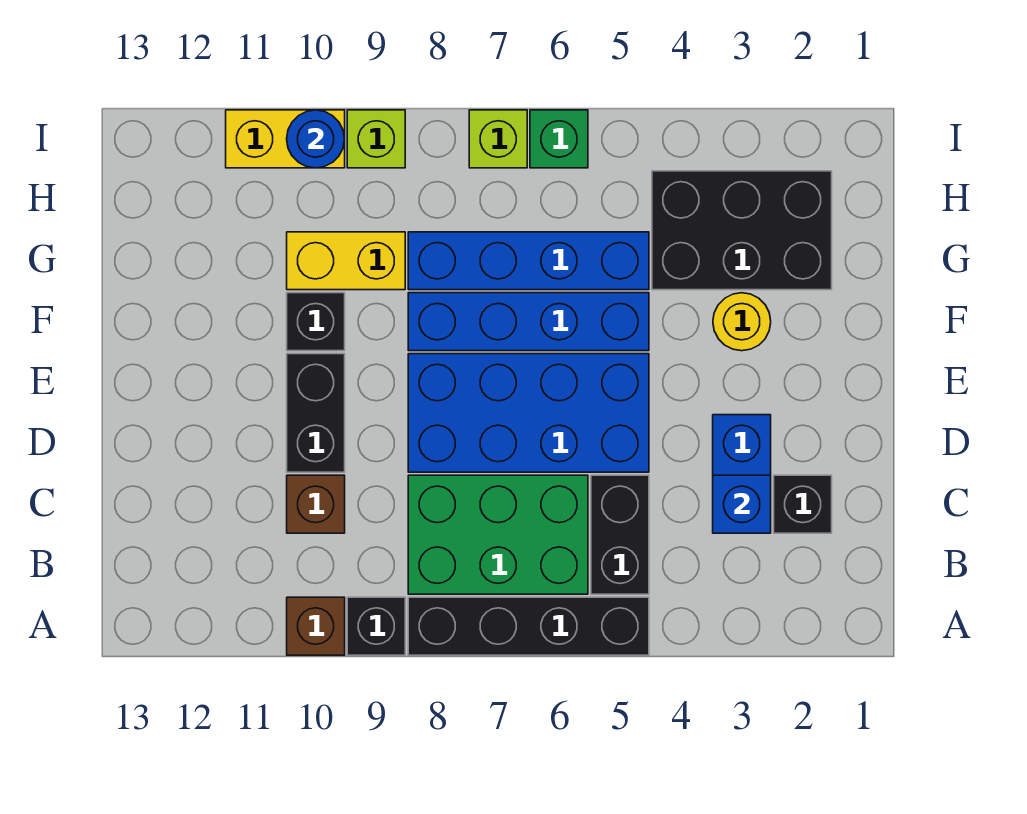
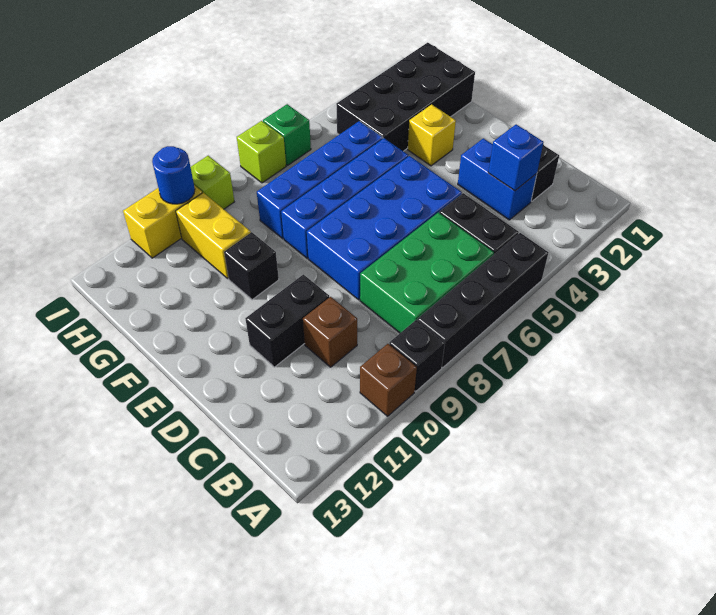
black 1x2 brick [287,354,345,472] -> black 1x2 brick turned to [245,274,329,367]
yellow 1x1 round brick [713,293,771,351] -> yellow 1x1 brick [408,104,456,166]
black 2x3 brick [652,171,832,290] -> black 2x4 brick [336,43,475,151]
yellow 1x2 brick [287,232,405,290] -> yellow 1x2 brick turned to [176,193,251,278]

